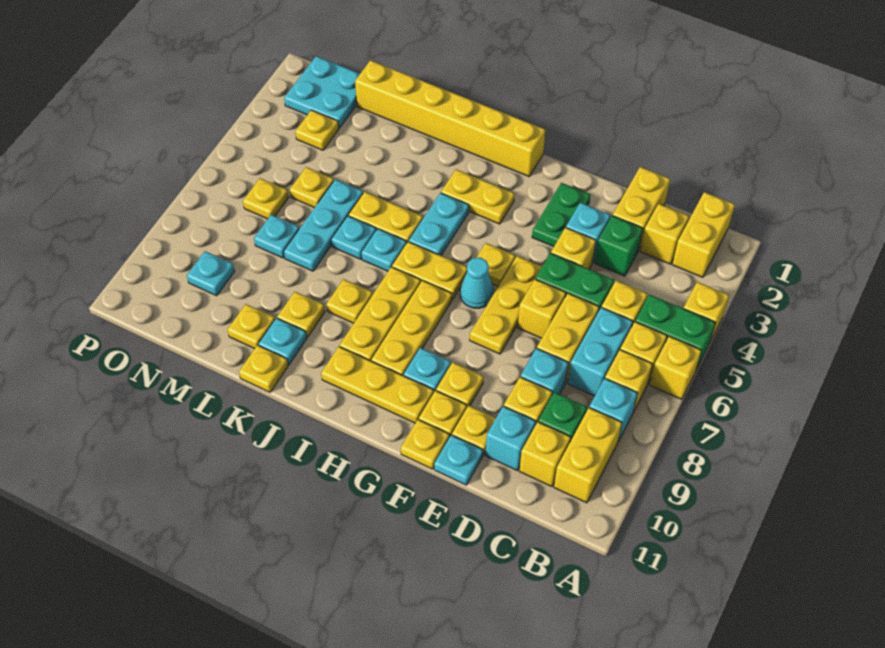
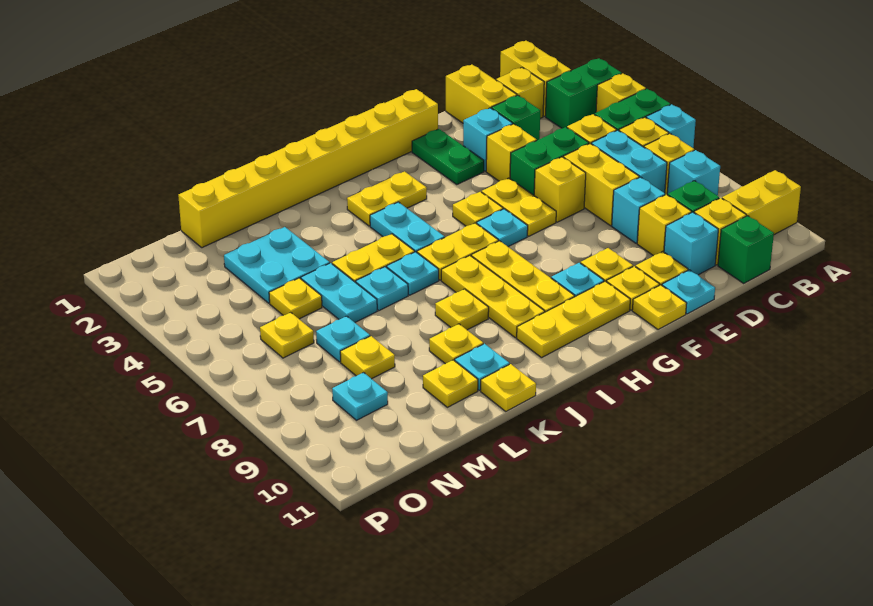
none -> green 1x2 brick [546,58,622,128]
yellow 1x1 brick [650,336,702,399] -> cyan 1x1 brick [646,104,696,148]
yellow 1x2 brick [554,408,622,503] -> yellow 1x2 brick turned to [722,170,801,235]
none -> green 1x1 brick [718,216,774,283]
yellow 1x3 plate [470,256,542,354] -> yellow 1x2 plate [482,178,556,236]
cyan 1x1 cone [460,257,494,308] -> cyan 1x1 plate [477,209,528,247]
yellow 1x6 brick [355,60,545,176] -> yellow 1x8 brick [178,89,438,248]
cyan 1x3 plate [284,179,363,271] -> cyan 1x2 plate [301,263,377,322]
cyan 2x2 plate [284,56,360,128] -> cyan 2x2 plate moved to [224,227,330,303]
yellow 1x1 plate [295,110,339,150] -> yellow 1x1 plate moved to [340,336,395,379]

